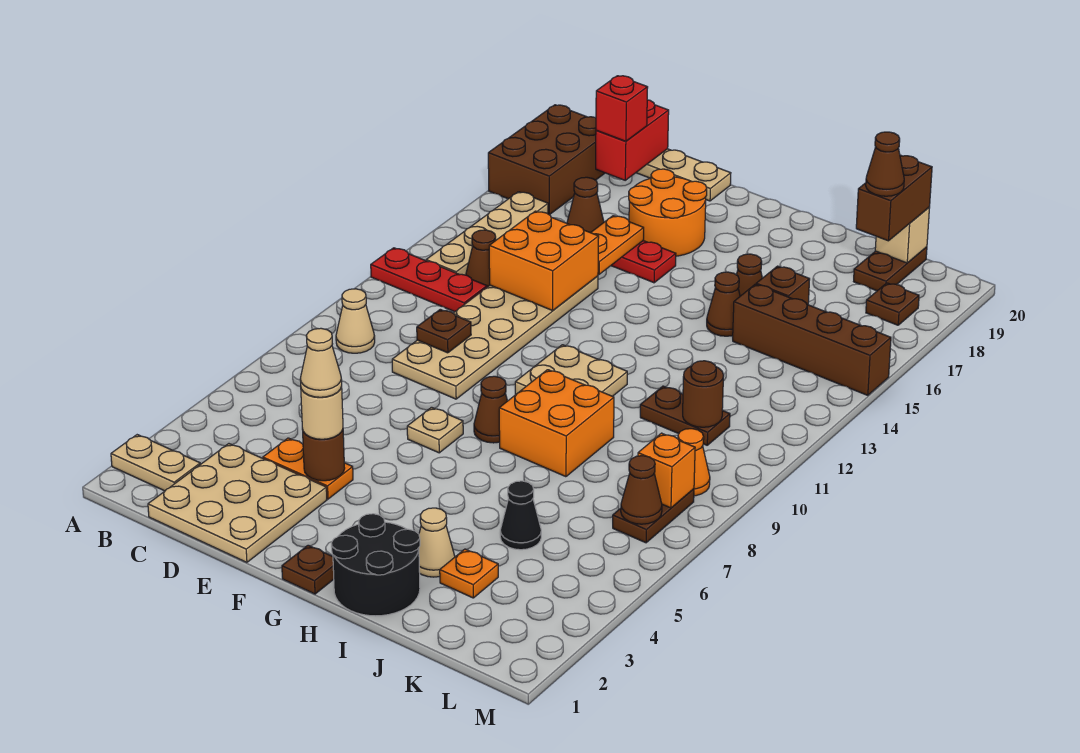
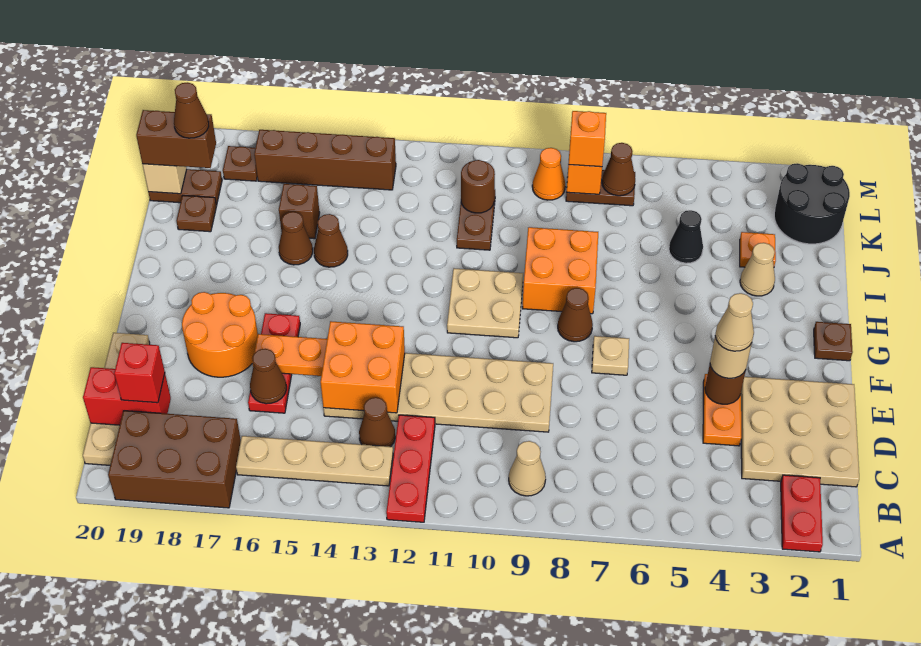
tan 1x2 plate [111,435,200,491] -> red 1x2 plate [781,475,823,552]
brown 1x1 plate [417,309,471,353] -> brown 1x1 plate moved to [176,195,216,232]
black 2x2 round brick [331,514,420,616] -> black 2x2 round brick moved to [774,163,850,244]
brown 1x4 brick [733,284,891,395] -> brown 1x4 brick turned to [254,130,396,190]
none -> orange 1x1 brick [569,111,606,167]

